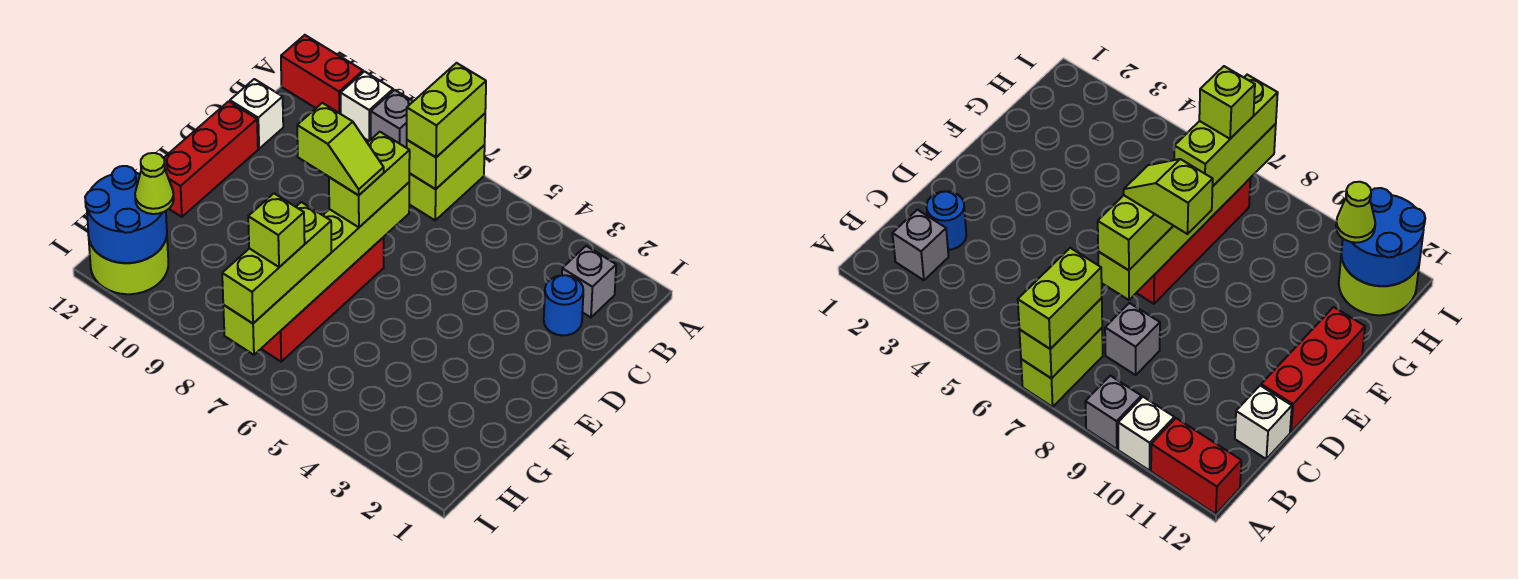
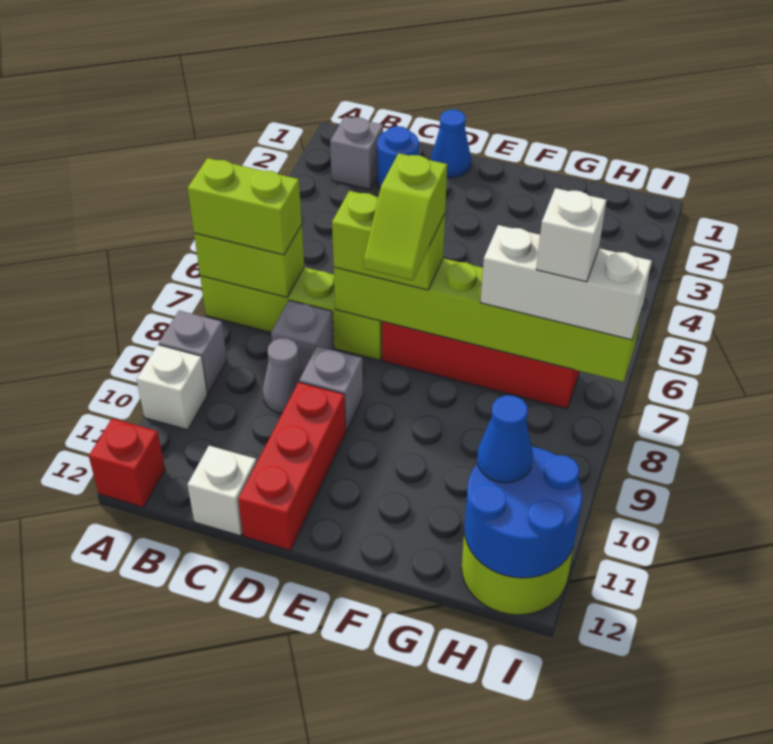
lime 1x2 brick [409,145,485,220] -> lime 1x4 brick [200,267,382,360]
red 1x2 brick [281,35,363,114] -> red 1x1 brick [89,418,165,507]
none -> grey 1x1 cone [263,338,304,413]
none -> blue 1x1 cone [431,110,471,178]
none -> grey 1x1 brick [299,346,363,431]
red 1x3 brick [164,101,258,217] -> red 1x3 brick turned to [238,382,346,550]
lime 1x2 slope [297,103,384,195] -> lime 1x2 slope turned to [364,153,447,280]
lime 1x3 brick [222,202,331,323] -> white 1x3 brick [481,225,652,340]
lime 1x1 brick [248,194,305,267] -> white 1x1 brick [536,188,607,282]
lime 1x1 cone [135,153,174,214] -> blue 1x1 cone [477,395,533,483]

